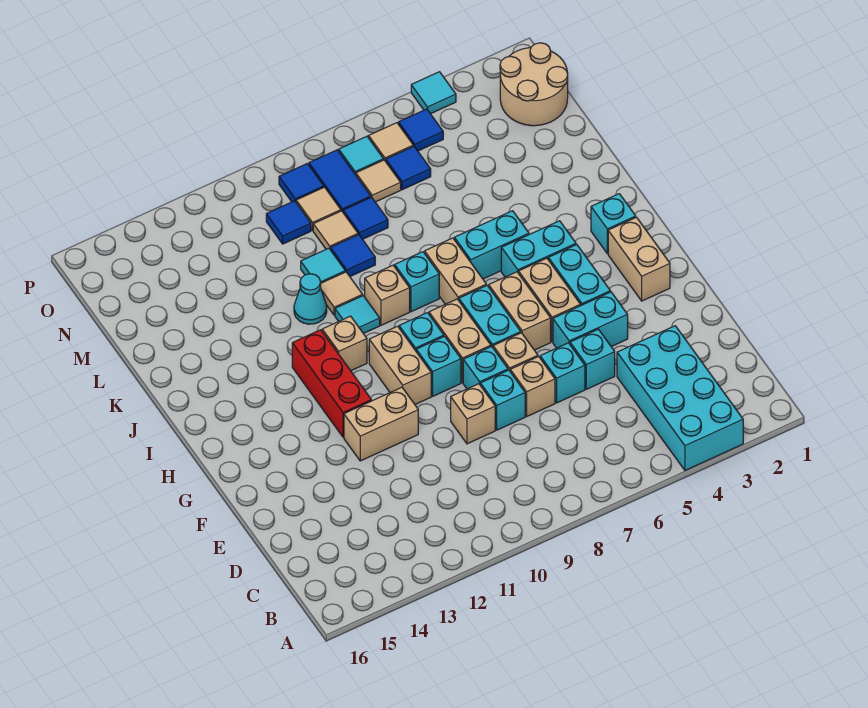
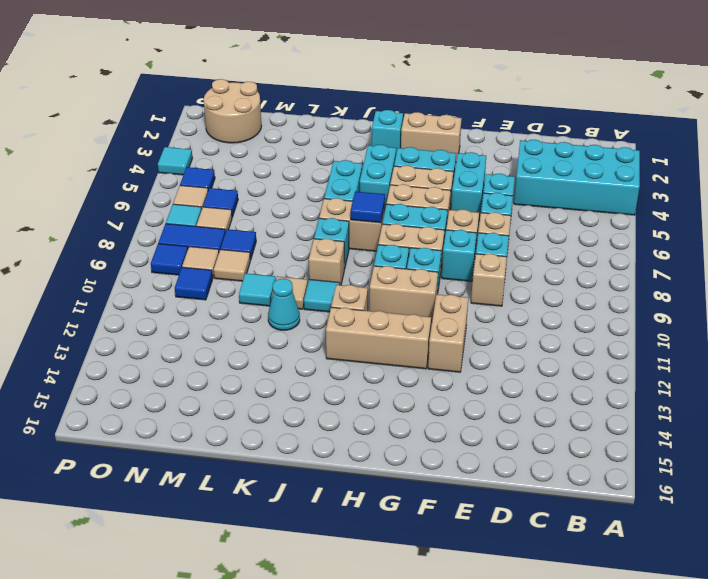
red 1x3 brick [292,330,371,437] -> tan 1x3 brick [326,307,431,369]
blue 1x1 tile [331,235,375,276] -> blue 1x1 tile moved to [351,192,385,223]

